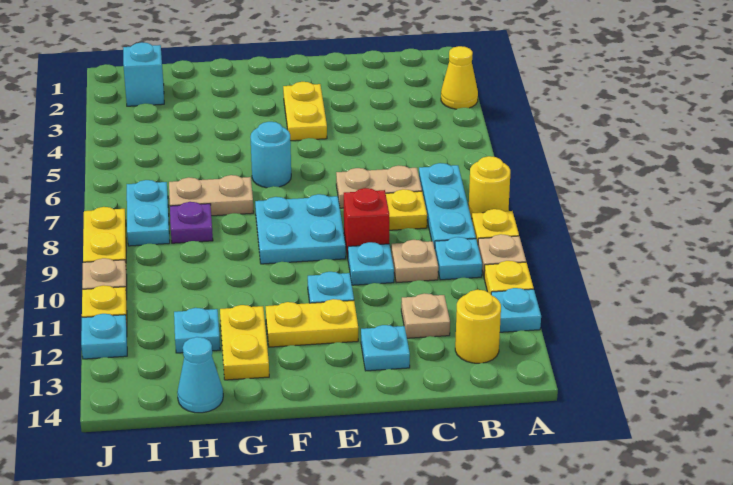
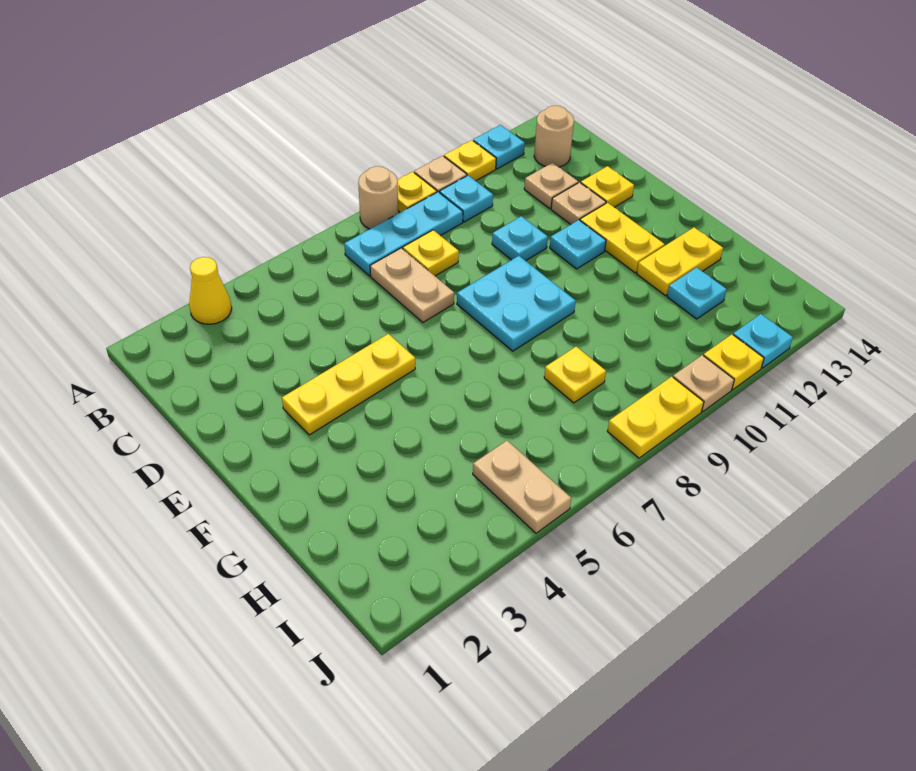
yellow 1x1 round brick [469,156,510,218] -> tan 1x1 round brick [358,166,398,229]
yellow 1x1 round brick [455,290,501,363] -> tan 1x1 round brick [534,106,574,167]
tan 1x1 plate [391,240,438,283] -> tan 1x1 plate moved to [551,182,606,224]
red 1x1 brick [344,188,389,257] -> none
cyan 1x1 plate [361,325,410,371] -> yellow 1x1 plate [581,166,634,207]
yellow 1x2 plate [283,82,327,141] -> yellow 1x3 plate [282,334,415,435]
cyan 1x1 round brick [251,122,291,188] -> none
tan 1x2 plate [169,175,254,216] -> tan 1x2 plate moved to [473,440,571,533]
purple 1x1 plate [170,202,213,243] -> yellow 1x1 plate [544,347,606,403]
cyan 1x1 cone [177,337,223,413] -> none
cyan 1x1 brick [123,42,164,106] -> none
cyan 1x2 plate [127,180,170,246] -> none

